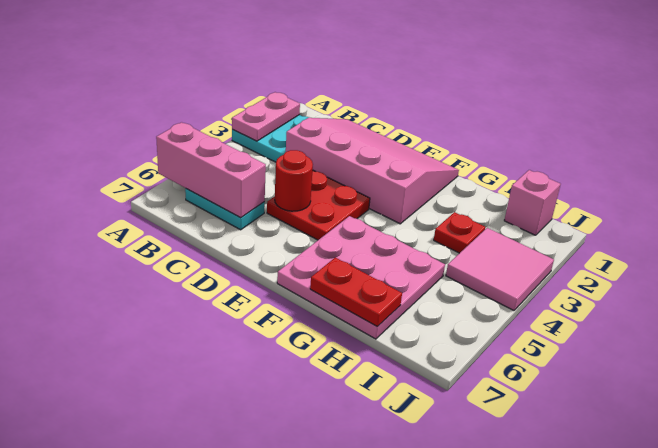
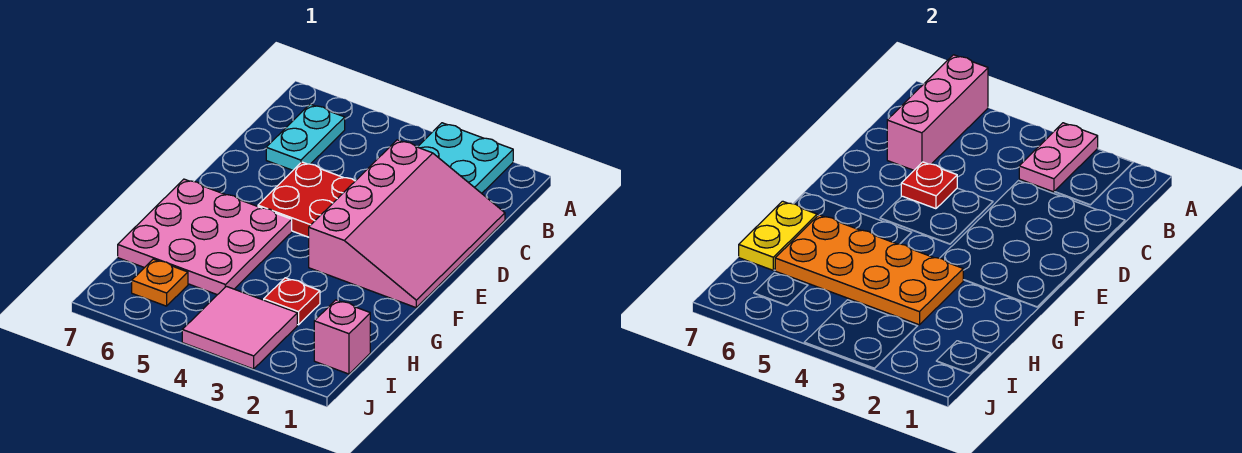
pink 1x2 plate [232,92,300,141] -> pink 1x2 plate turned to [1019,123,1098,192]
red 1x1 round brick [275,150,313,211] -> red 1x1 plate [901,162,957,209]
none -> orange 2x4 plate [775,215,963,325]
red 1x2 plate [310,258,402,327] -> yellow 1x2 plate [739,201,817,270]
none -> orange 1x1 plate [132,259,188,306]

